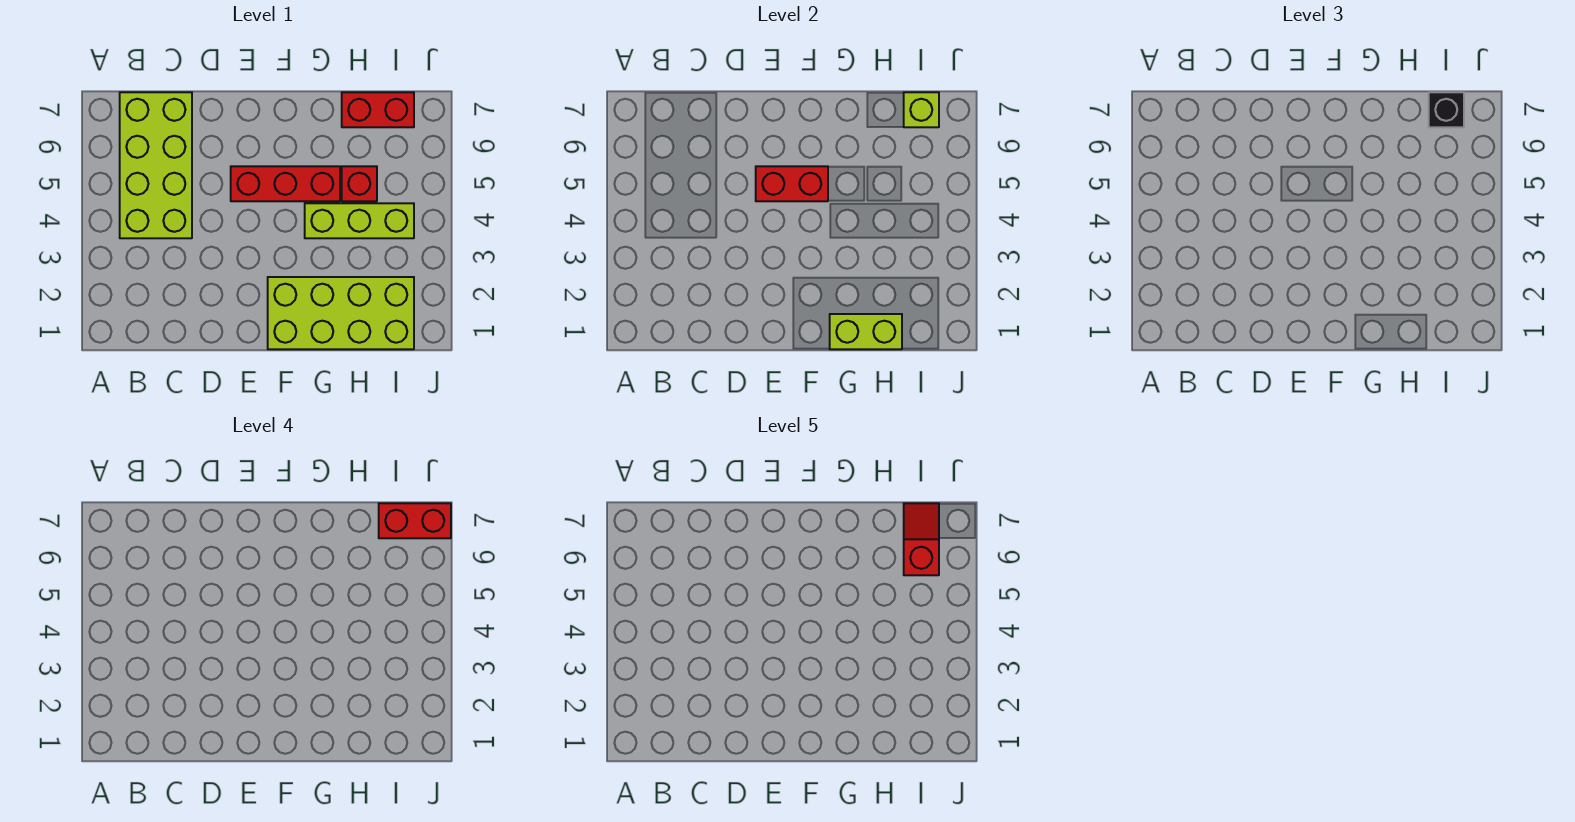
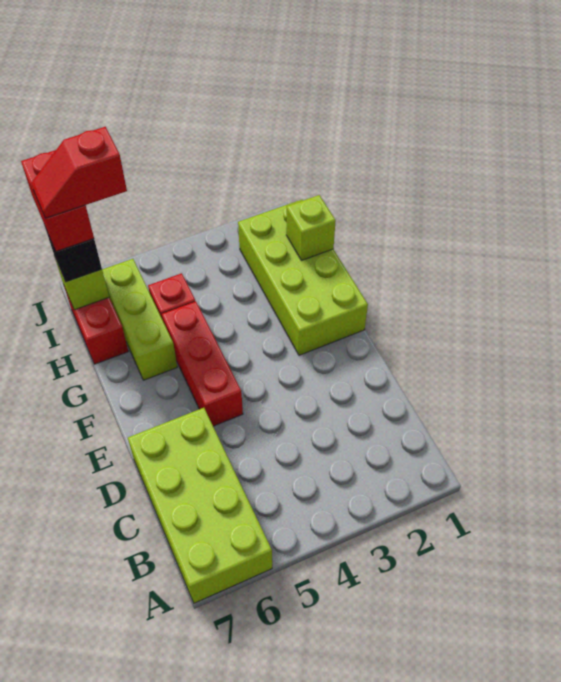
lime 2x4 brick [120,92,192,238] -> lime 2x4 brick turned to [128,408,272,603]
red 1x2 brick [756,166,828,201] -> none
lime 1x2 brick [830,314,902,349] -> lime 1x1 brick [286,195,336,260]
lime 1x3 brick [305,203,414,238] -> lime 1x3 brick moved to [102,259,177,380]

